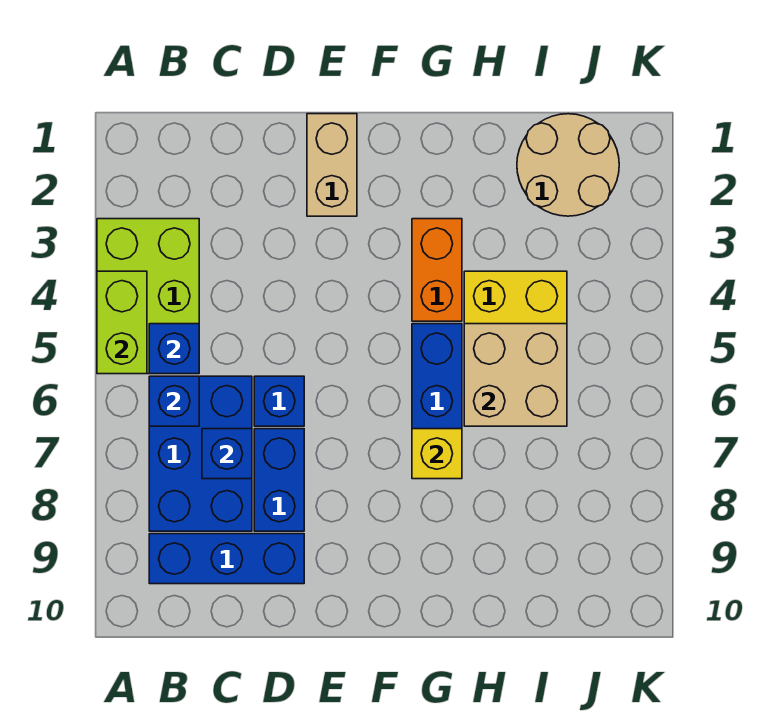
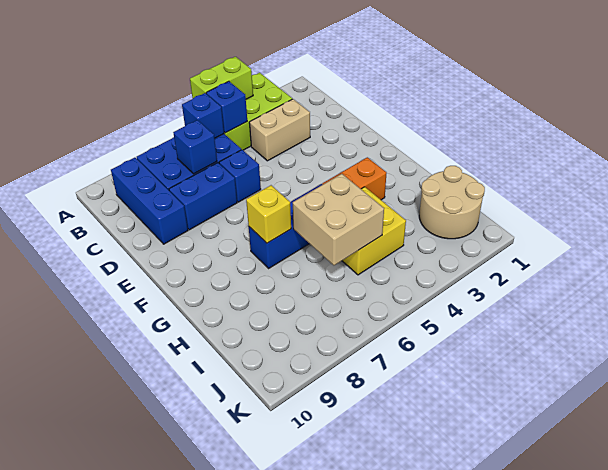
tan 1x2 brick [307,114,357,216] -> tan 1x2 brick moved to [249,99,310,161]

